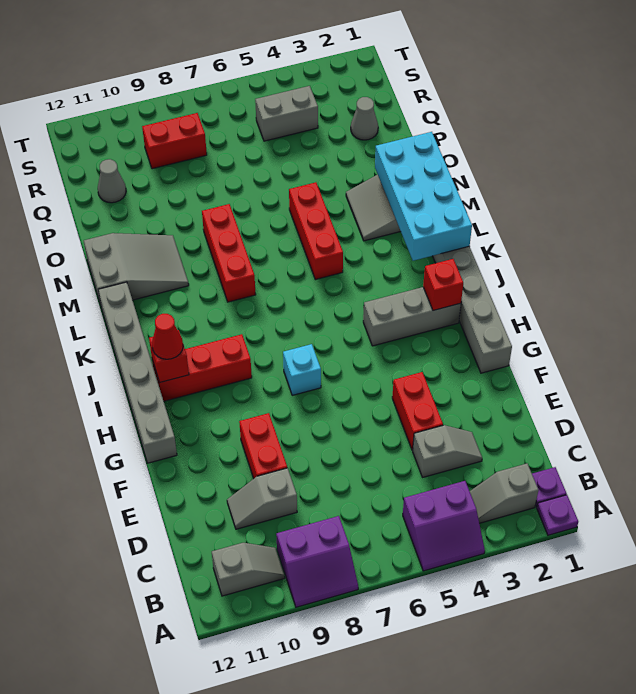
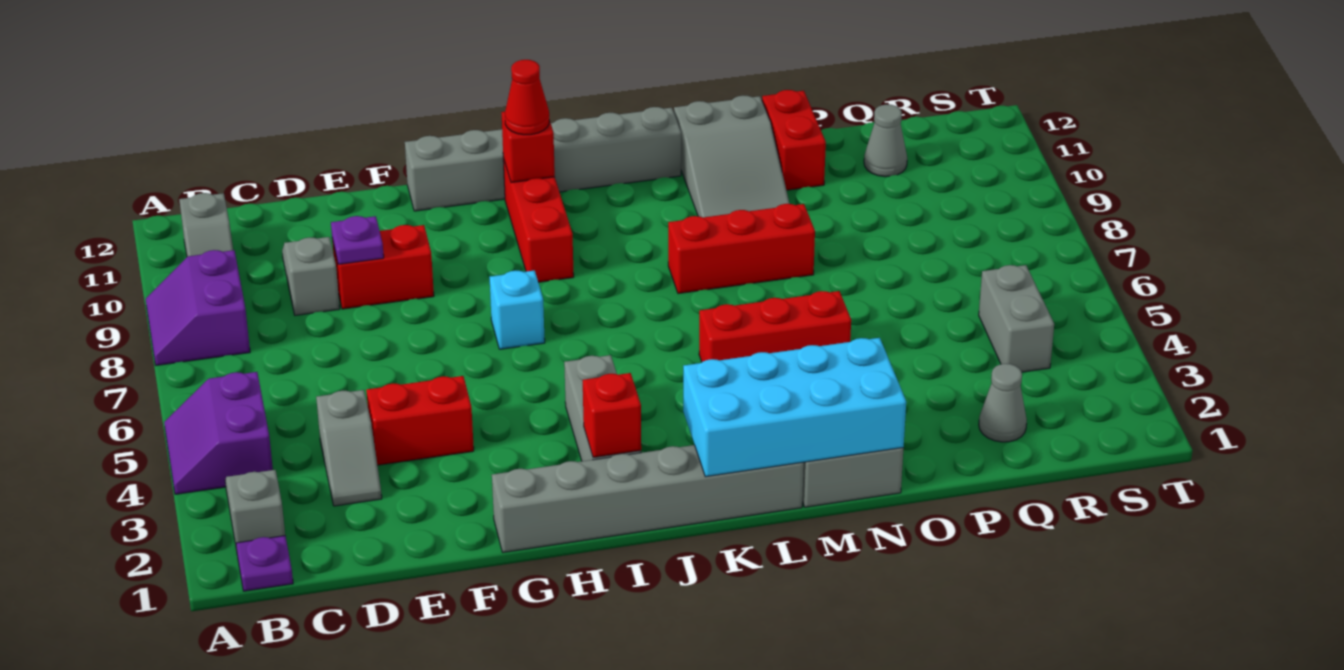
purple 1x1 plate [537,495,578,535] -> purple 1x1 plate moved to [331,216,384,264]
red 1x2 brick [142,113,207,169] -> red 1x2 brick moved to [762,90,826,190]

